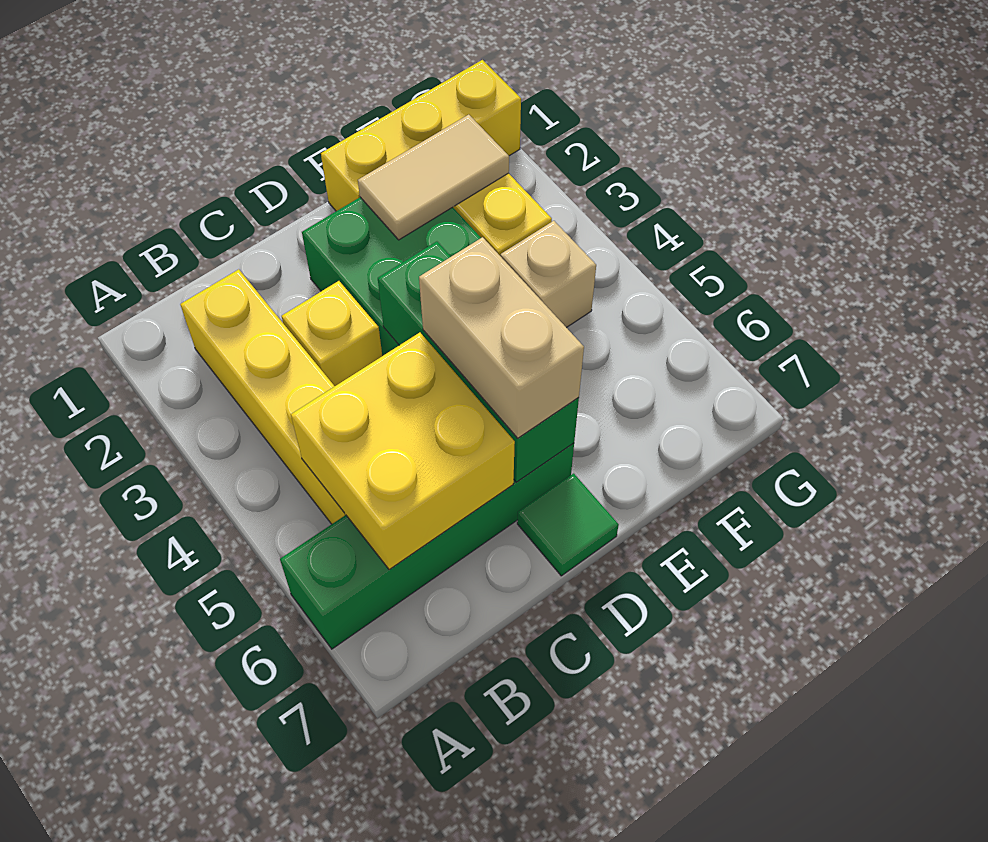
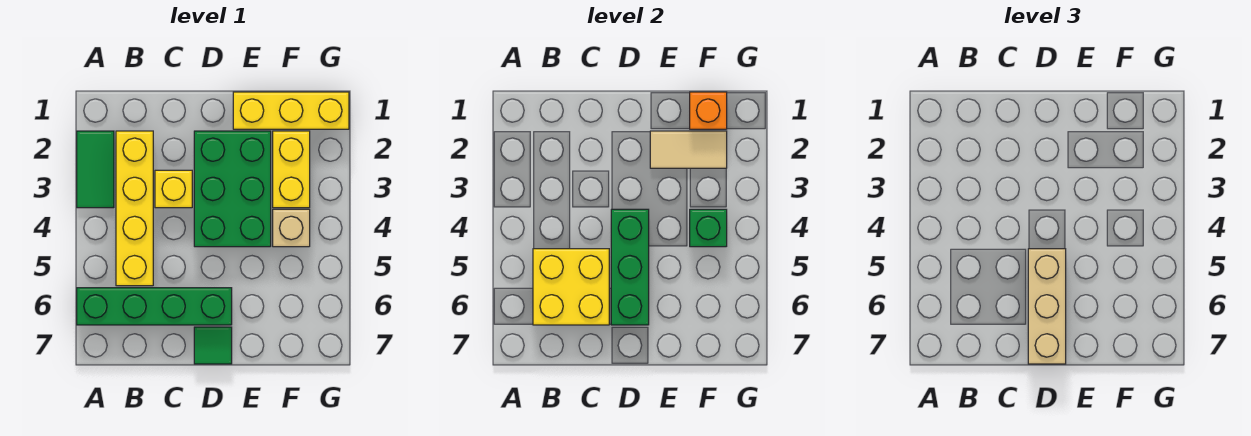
none -> green 1x2 tile [77,131,114,208]
tan 1x2 brick [419,237,584,438] -> tan 1x3 brick [1028,249,1066,364]
none -> orange 1x1 brick [690,92,727,129]
none -> green 1x1 brick [690,209,727,247]

